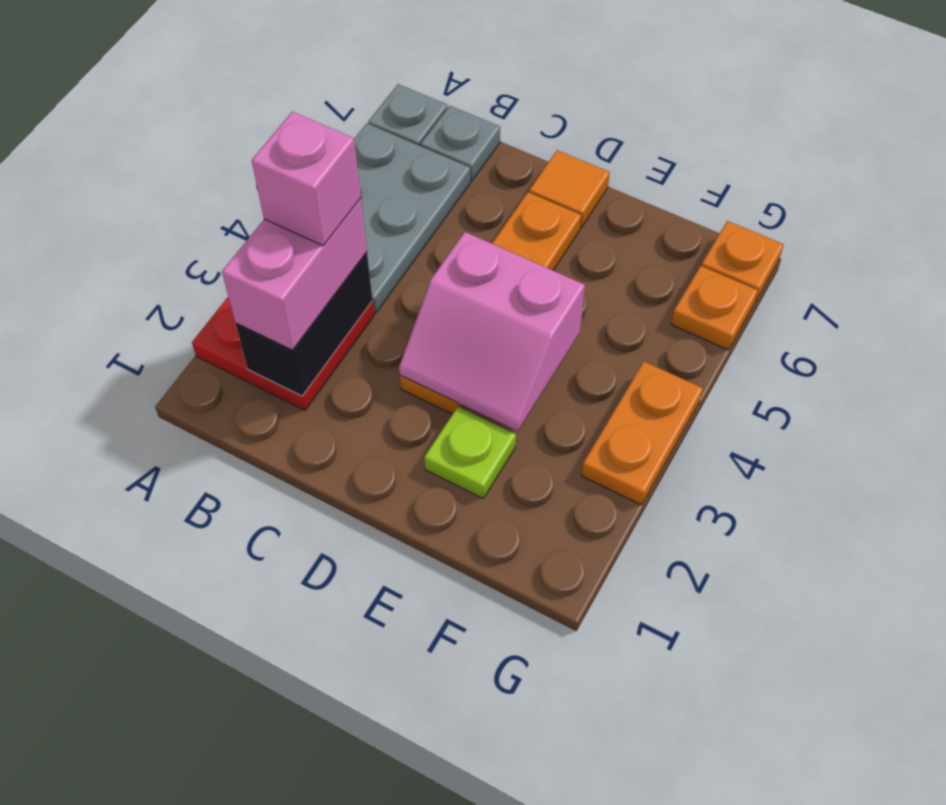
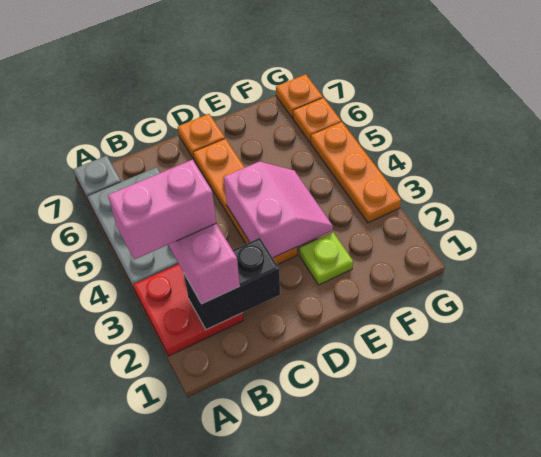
black 1x2 brick [236,252,373,396] -> black 1x2 brick turned to [184,238,280,330]
pink 1x1 brick [252,112,361,246] -> pink 1x2 brick [108,160,216,260]
grey 1x1 plate [421,106,500,181] -> none
pink 2x2 slope [399,232,585,431] -> pink 2x2 slope turned to [224,162,333,258]
orange 1x1 tile [529,150,610,228] -> orange 1x1 plate [178,114,225,159]
orange 1x2 plate [582,362,703,505] -> orange 1x3 plate [311,122,401,223]

